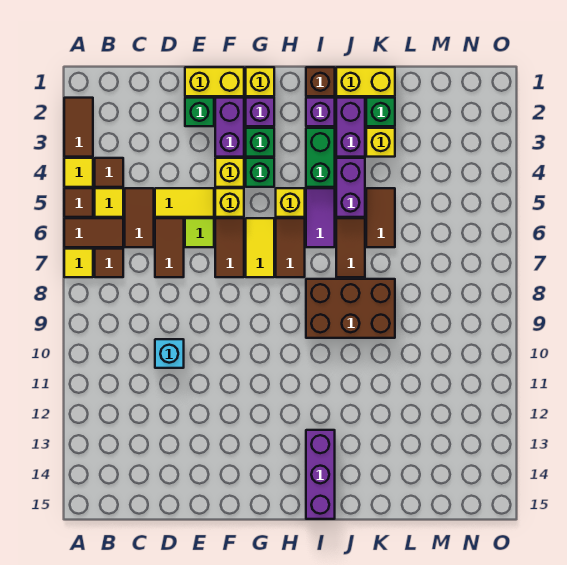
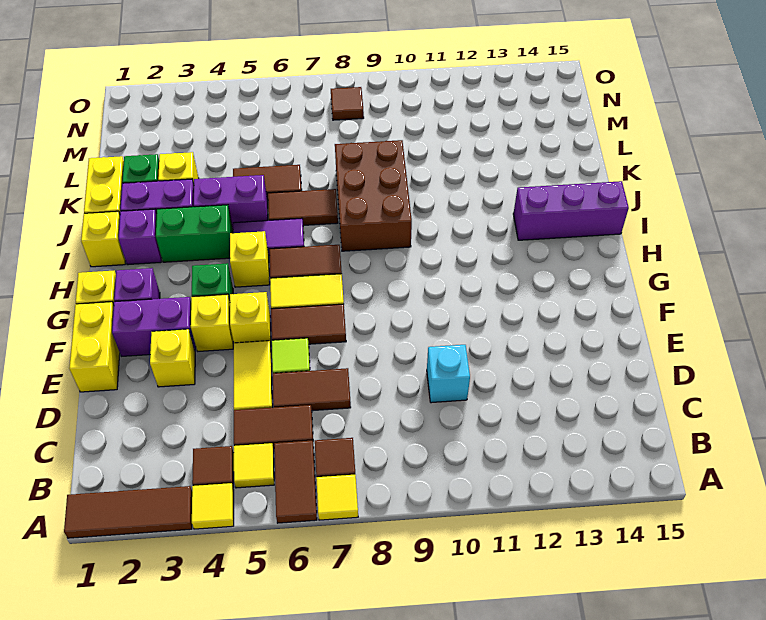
brown 1x2 tile [64,98,93,157] -> brown 1x3 tile [64,486,192,538]
brown 1x1 tile [64,188,93,217] -> brown 1x1 tile moved to [331,87,364,120]
green 1x1 brick [185,98,214,126] -> none
none -> yellow 1x1 brick [150,329,195,387]
green 1x1 brick [246,128,274,157] -> none
brown 1x1 brick [306,67,335,96] -> yellow 1x1 brick [81,211,126,267]

